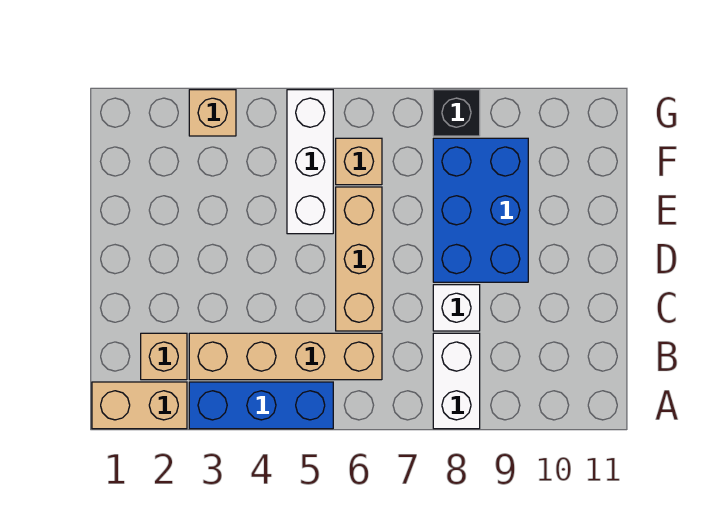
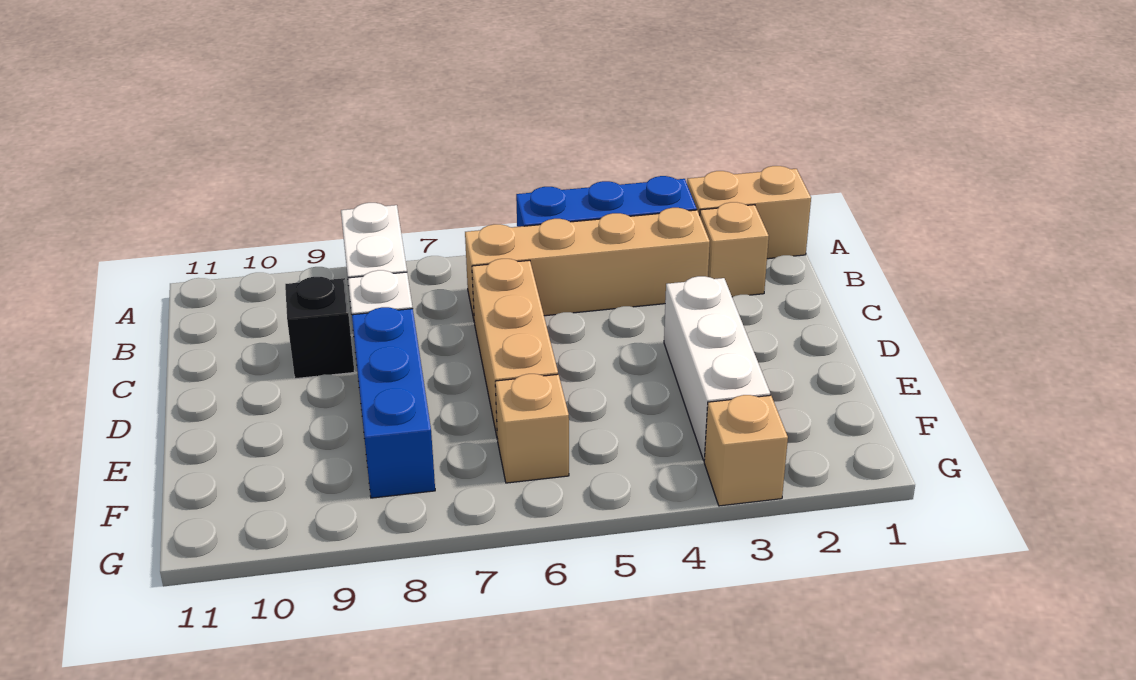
blue 2x3 brick [433,138,528,282] -> blue 1x3 brick [352,307,435,498]
white 1x3 brick [287,90,333,234] -> white 1x3 brick moved to [664,276,770,460]
black 1x1 brick [433,90,480,136] -> black 1x1 brick moved to [285,277,354,379]

